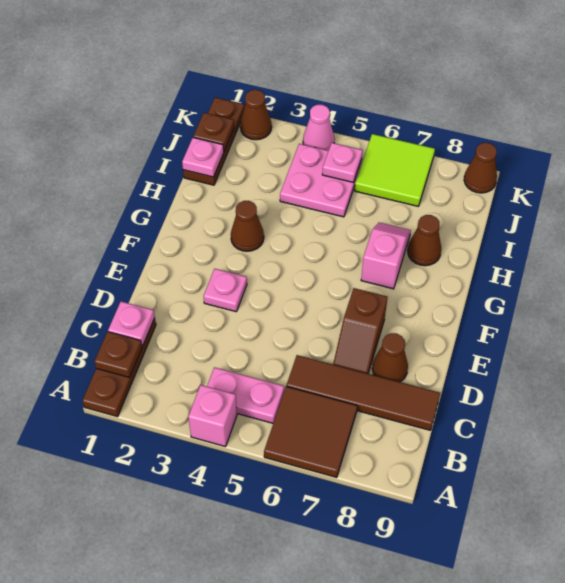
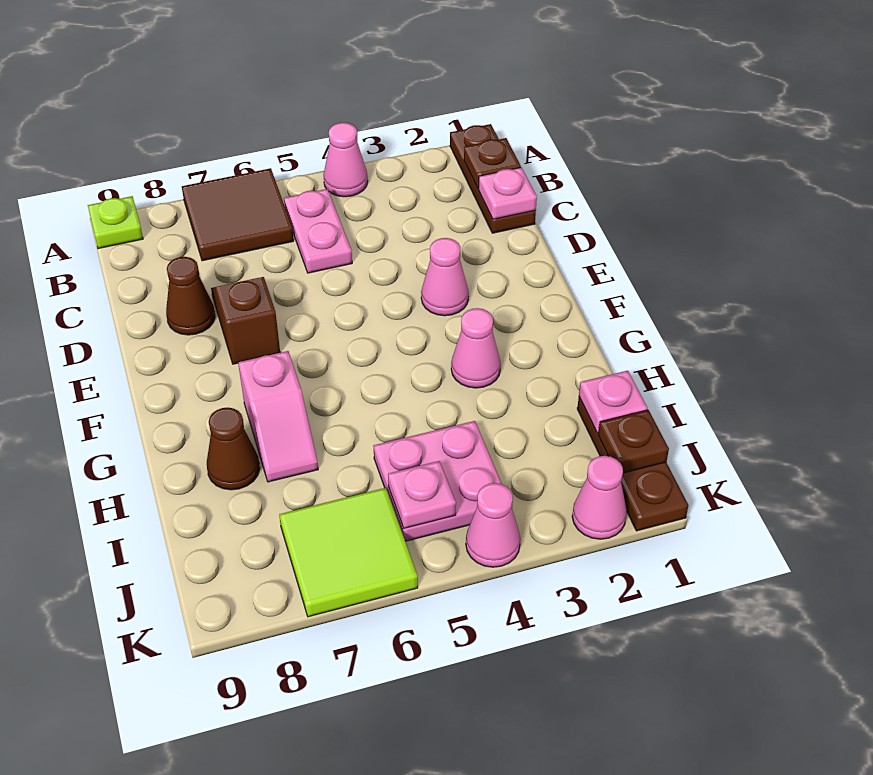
pink 1x1 brick [188,385,237,447] -> pink 1x1 cone [324,123,368,197]
none -> lime 1x1 plate [88,196,143,249]
pink 1x2 plate [207,367,284,423] -> pink 1x2 plate turned to [284,189,352,273]
brown 1x4 tile [286,355,440,430] -> none
pink 1x1 plate [204,269,247,312] -> pink 1x1 cone [421,238,469,316]
brown 1x1 cone [231,201,264,251] -> pink 1x1 cone [451,308,501,388]
brown 1x1 cone [240,90,272,140] -> pink 1x1 cone [572,456,627,539]
brown 1x1 cone [464,143,497,193] -> none

